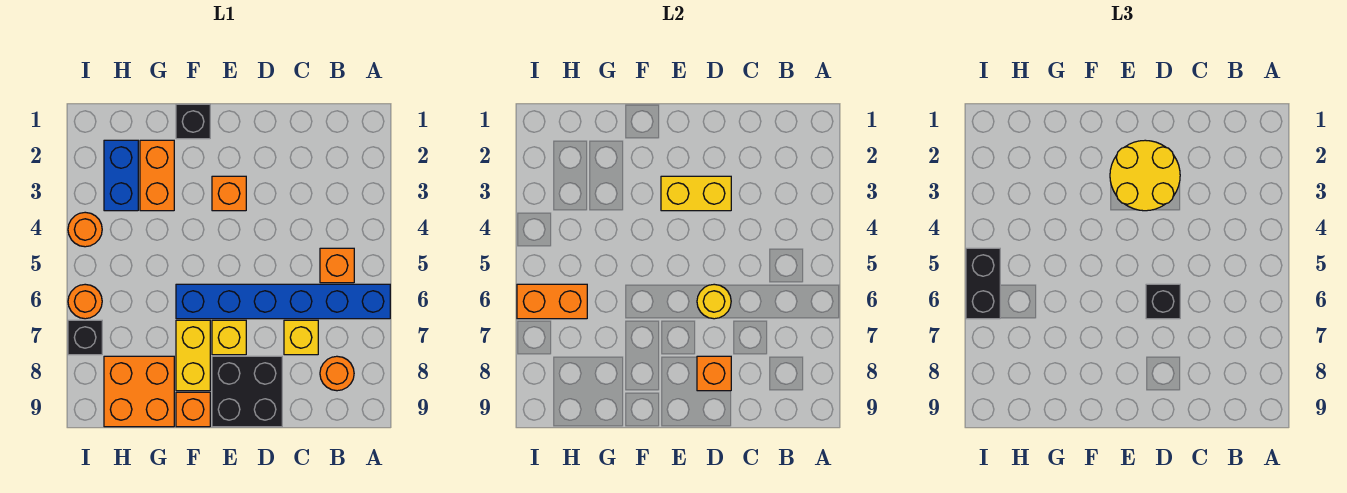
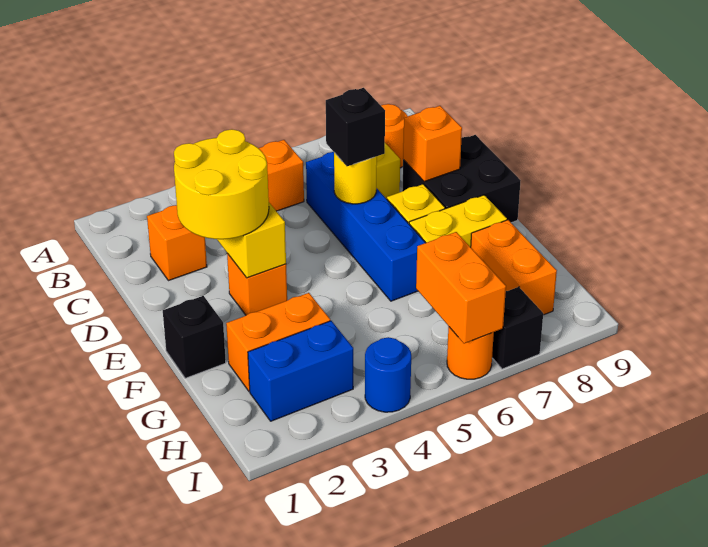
blue 1x6 brick [176,284,390,319] -> blue 1x4 brick [306,152,425,301]
orange 1x1 brick [176,392,210,427] -> orange 1x1 brick moved to [147,205,207,281]
orange 2x2 brick [104,356,174,427] -> orange 1x2 brick [471,220,557,315]
orange 1x1 round brick [68,212,102,247] -> blue 1x1 round brick [365,337,411,412]
black 1x2 brick [966,248,1000,319] -> none

